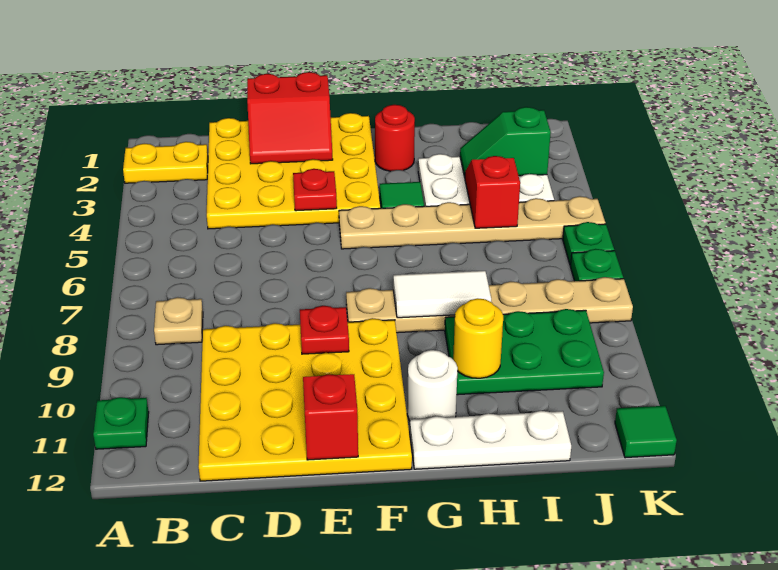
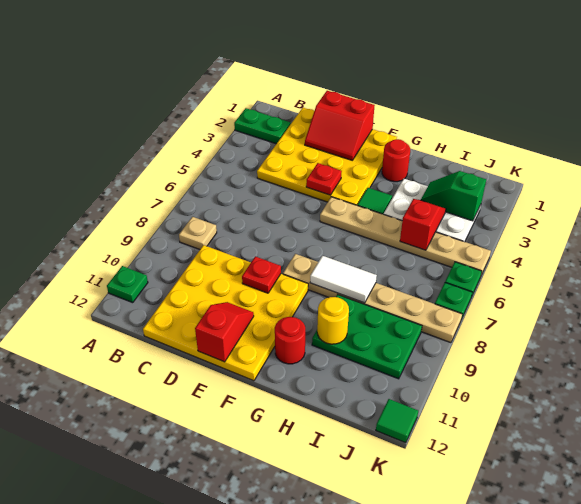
yellow 1x2 plate [123,142,208,183] -> green 1x2 plate [234,108,291,144]
white 1x1 round brick [407,350,458,421] -> red 1x1 round brick [275,317,305,364]
white 1x3 plate [410,411,571,469] -> none

